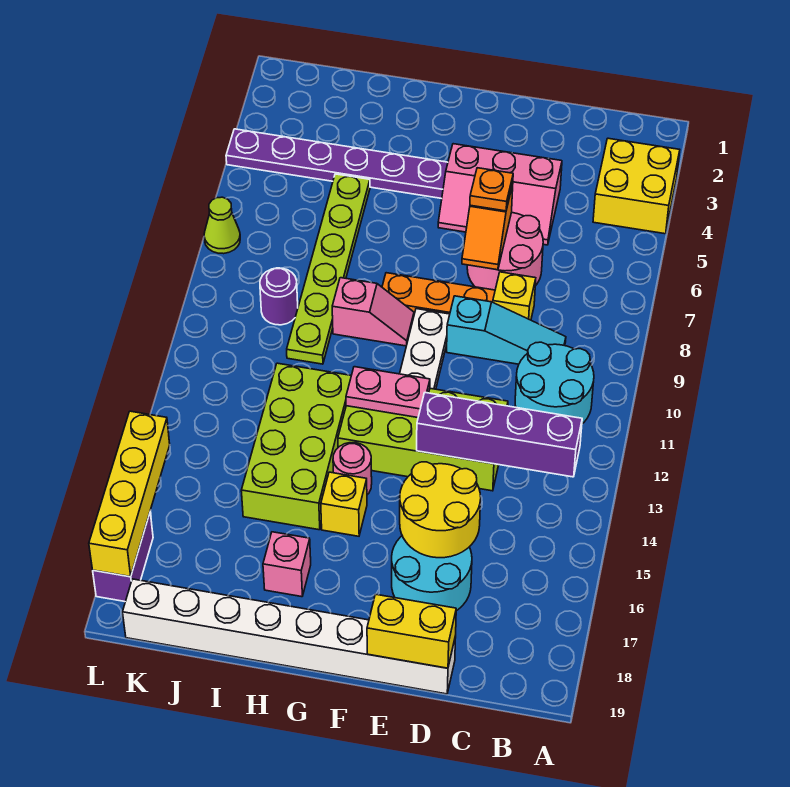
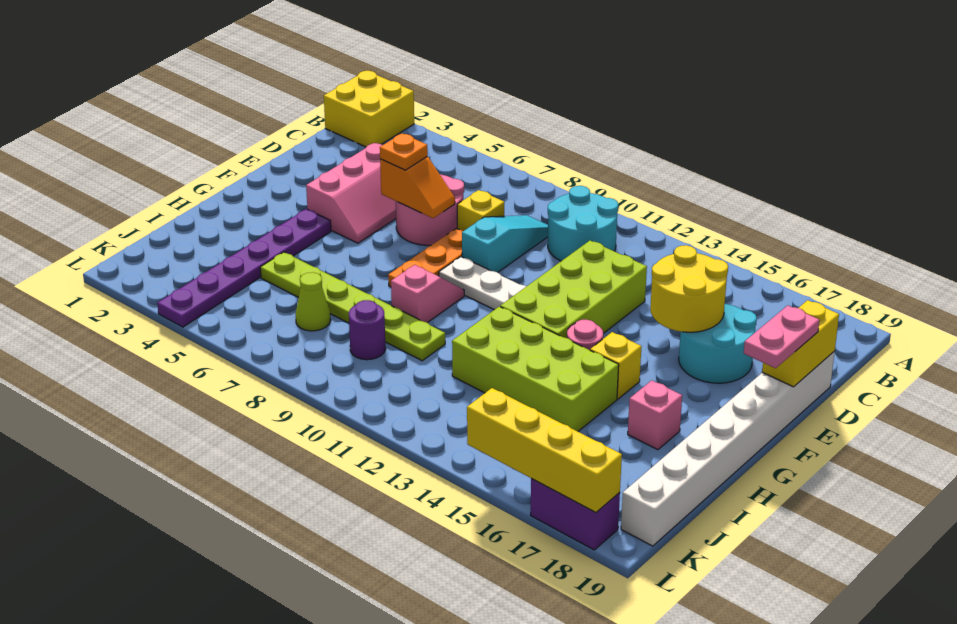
yellow 2x2 brick [593,138,680,234] -> yellow 2x2 brick moved to [324,71,414,147]
purple 1x4 brick [417,393,582,477] -> none
pink 1x2 plate [346,367,430,418] -> pink 1x2 plate moved to [744,305,819,368]
lime 1x1 cone [204,197,240,254] -> lime 1x1 cone moved to [296,272,331,331]

